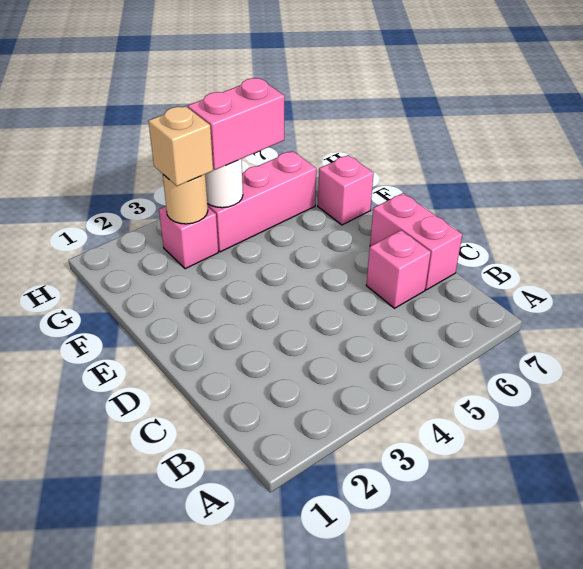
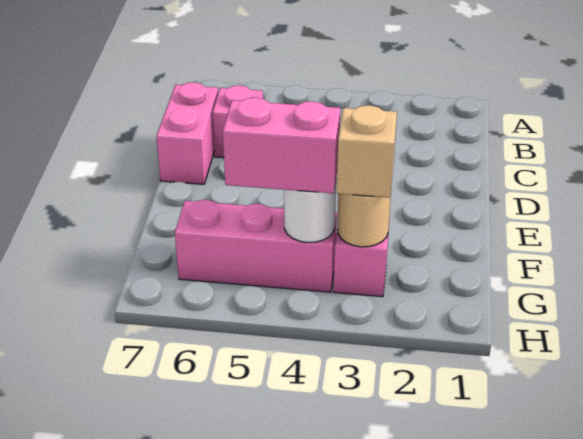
pink 1x1 brick [318,155,374,225] -> none

